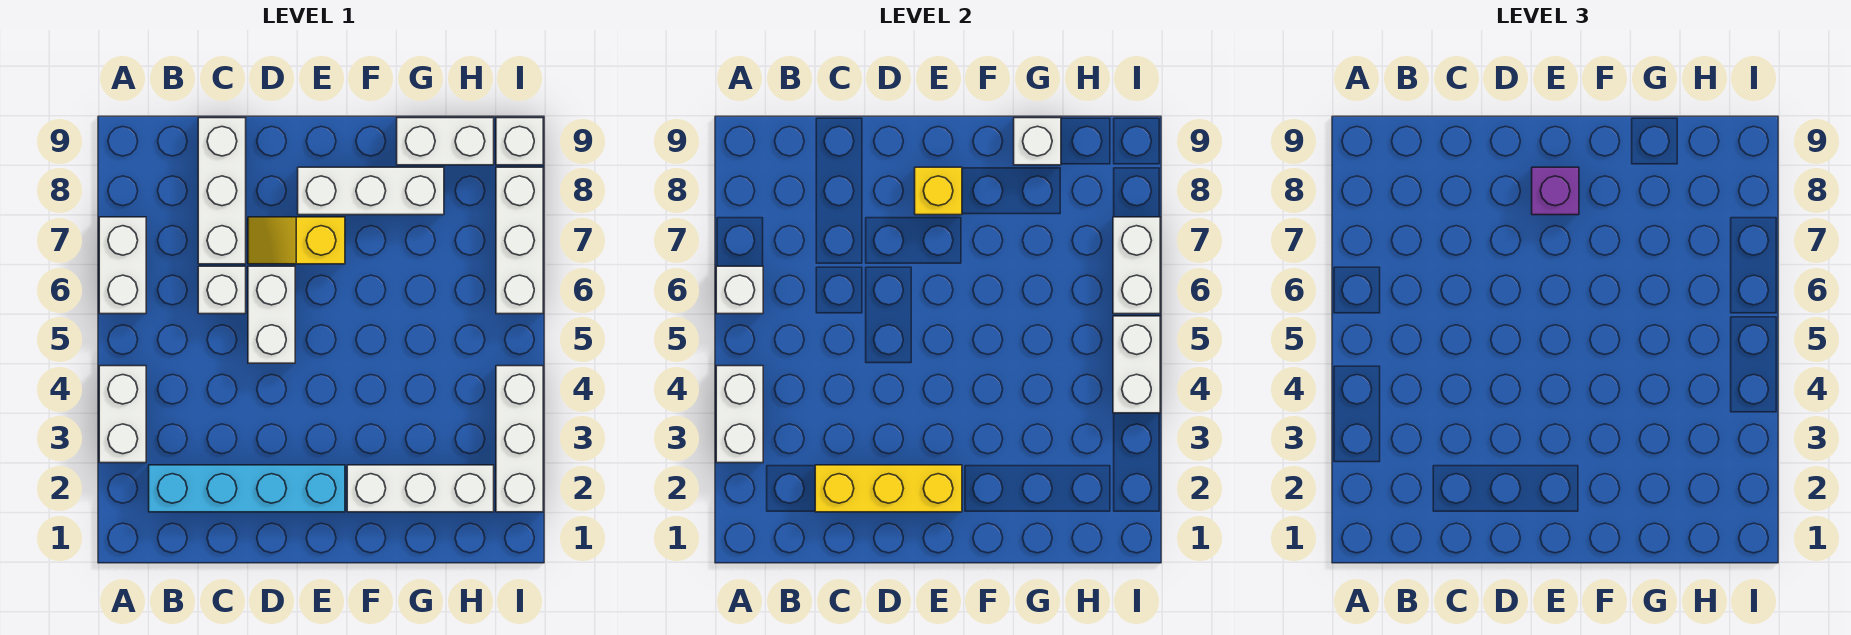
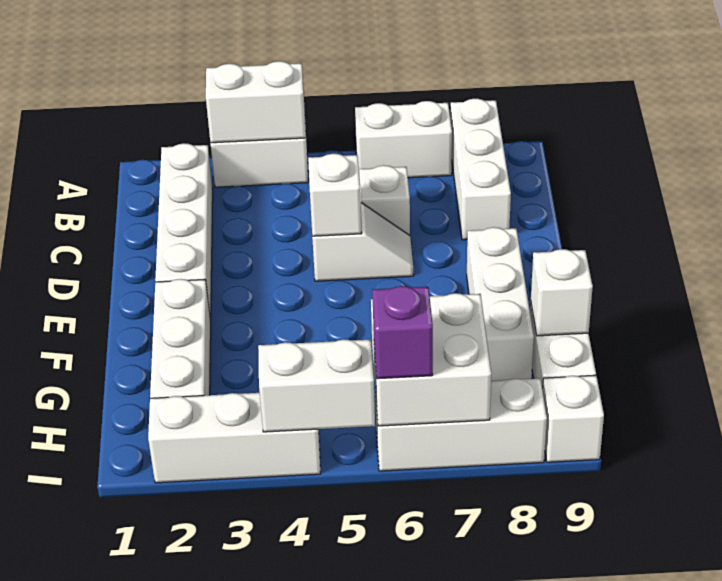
white 1x1 brick [716,266,763,314] -> white 1x1 brick moved to [308,154,362,236]
cyan 1x4 brick [149,465,345,512] -> white 1x4 brick [155,143,213,322]
yellow 1x3 brick [815,465,962,512] -> none
white 1x3 brick [198,118,246,264] -> white 1x3 brick turned to [450,99,511,240]
white 1x2 brick [248,266,295,363] -> white 1x2 slope [312,202,414,281]
yellow 1x2 slope [248,217,345,264] -> none
yellow 1x1 brick [915,167,962,215] -> none
purple 1x1 brick [1532,167,1579,215] -> purple 1x1 brick moved to [372,286,433,379]
white 1x2 brick [1113,217,1160,314] -> white 2x2 brick [371,293,491,426]

